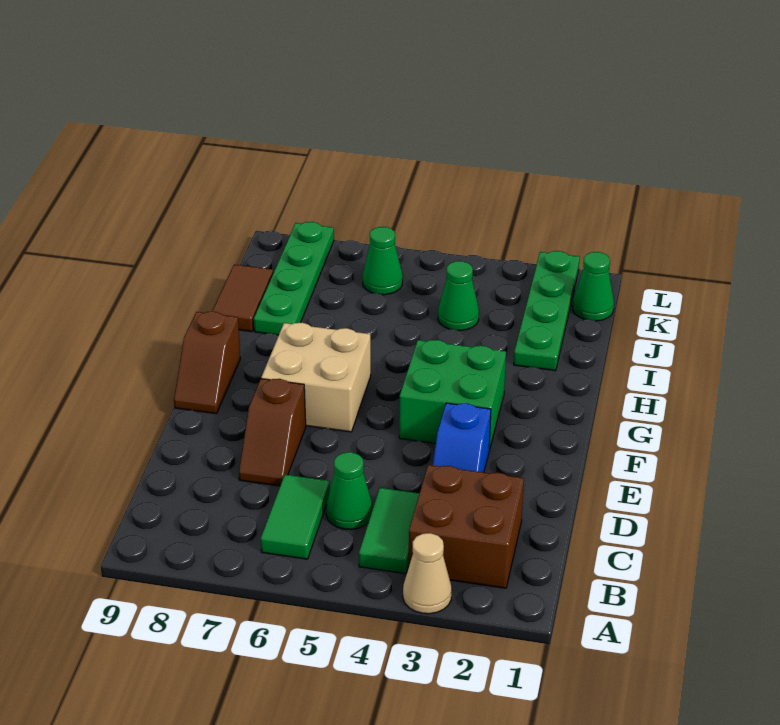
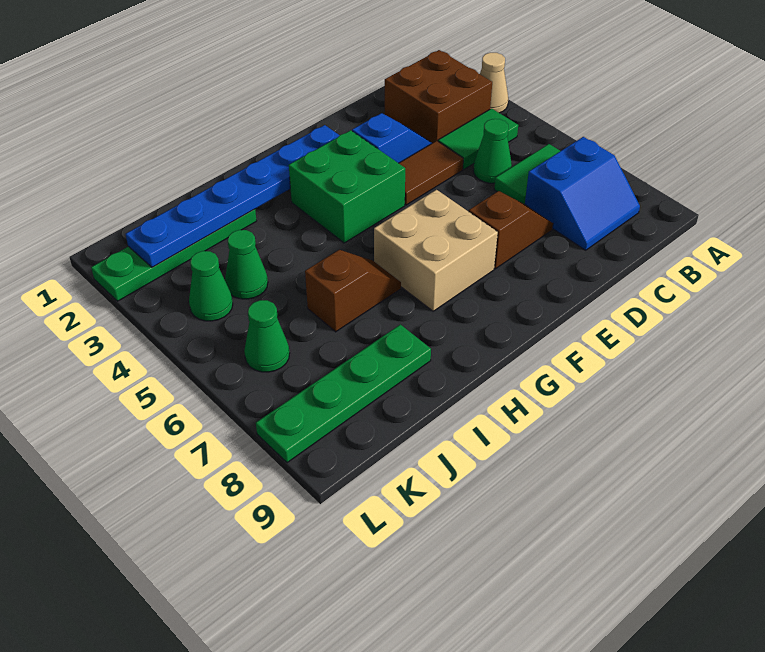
none -> blue 2x2 slope [525,137,640,250]
none -> blue 1x6 plate [126,125,340,267]
brown 1x2 slope [174,312,240,414] -> brown 1x2 slope moved to [305,250,401,332]
brown 1x2 tile [212,265,273,332] -> brown 1x2 tile moved to [399,141,463,205]
green 1x1 cone [573,252,614,321] -> green 1x1 cone moved to [189,251,233,321]

